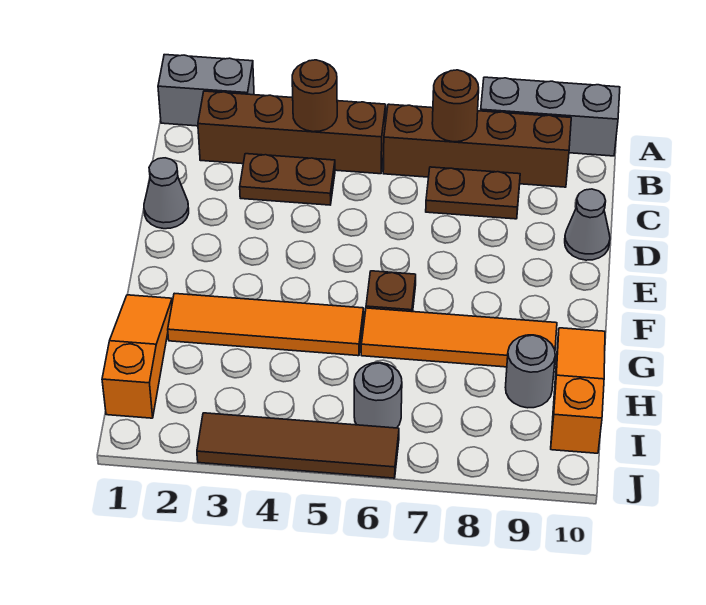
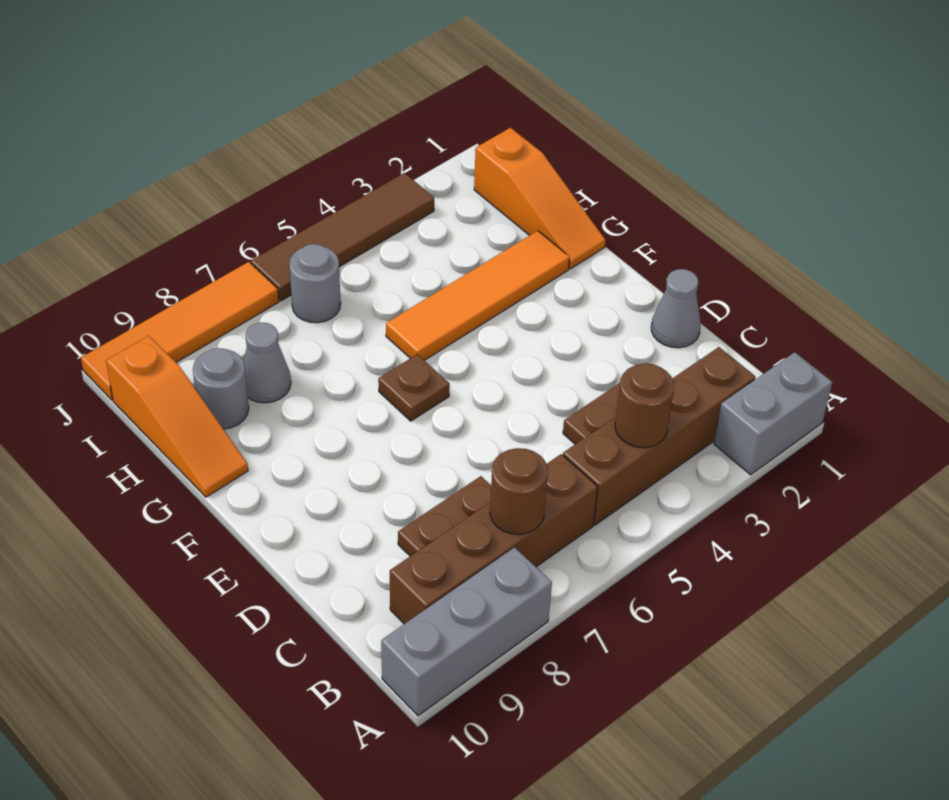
grey 1x1 cone [565,189,610,260] -> grey 1x1 cone moved to [244,323,291,403]
orange 1x4 tile [361,308,557,367] -> orange 1x4 tile moved to [81,262,279,400]

